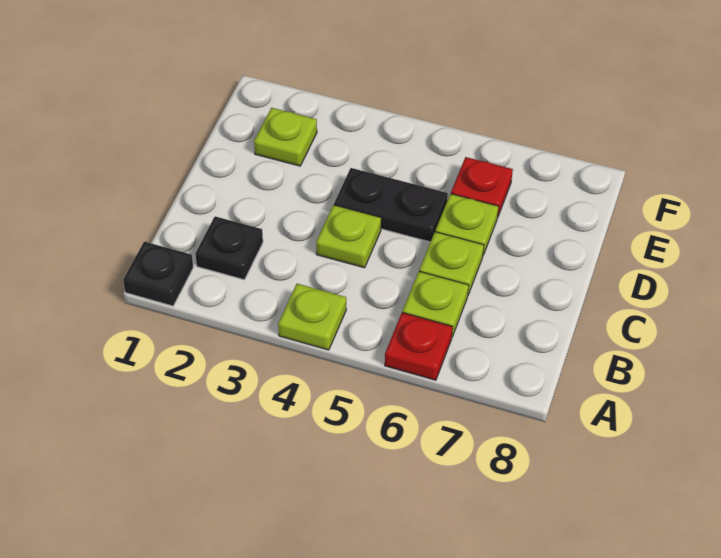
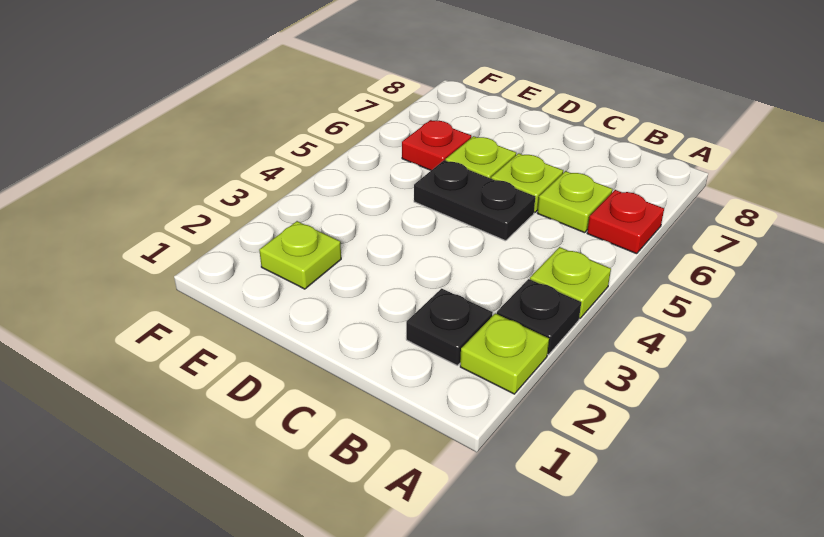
black 1x1 plate [123,242,193,306] -> black 1x1 plate moved to [497,279,581,355]
lime 1x1 plate [316,205,381,268] -> lime 1x1 plate moved to [460,313,549,394]
black 1x2 plate [334,168,448,242] -> black 1x2 plate turned to [414,160,535,241]

